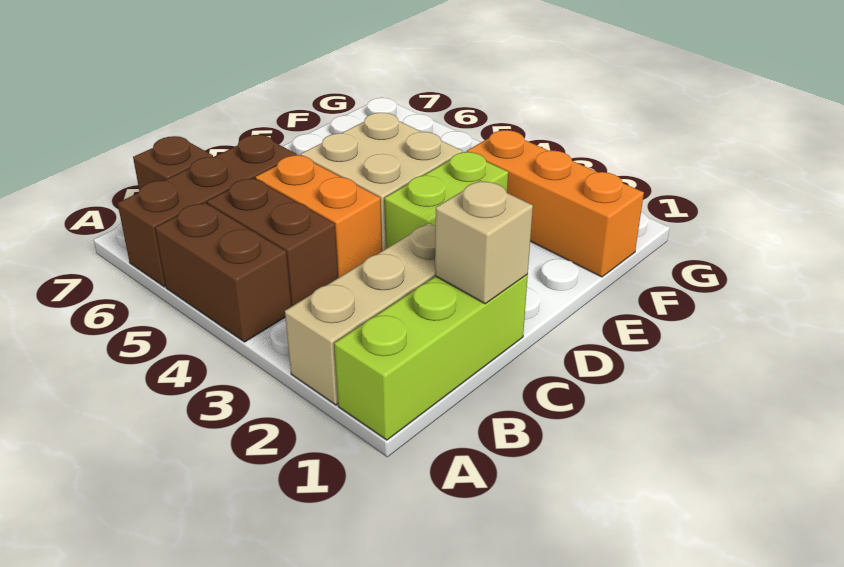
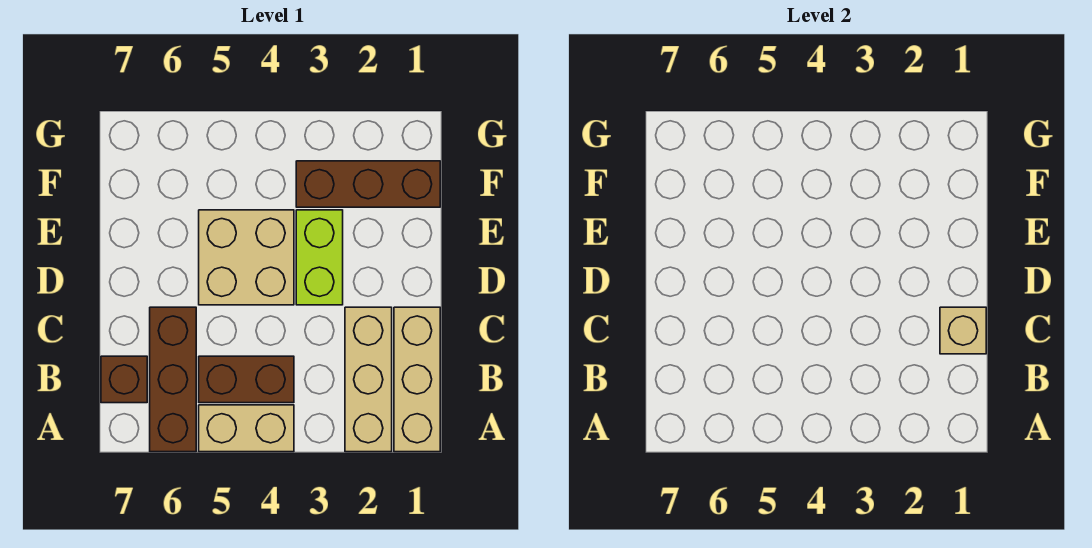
lime 1x3 brick [334,275,528,440] -> tan 1x3 brick [394,307,440,452]
brown 1x2 brick [155,202,291,342] -> tan 1x2 brick [199,405,294,452]
orange 1x2 brick [255,155,382,278] -> none
orange 1x3 brick [467,130,644,277] -> brown 1x3 brick [296,161,440,207]

